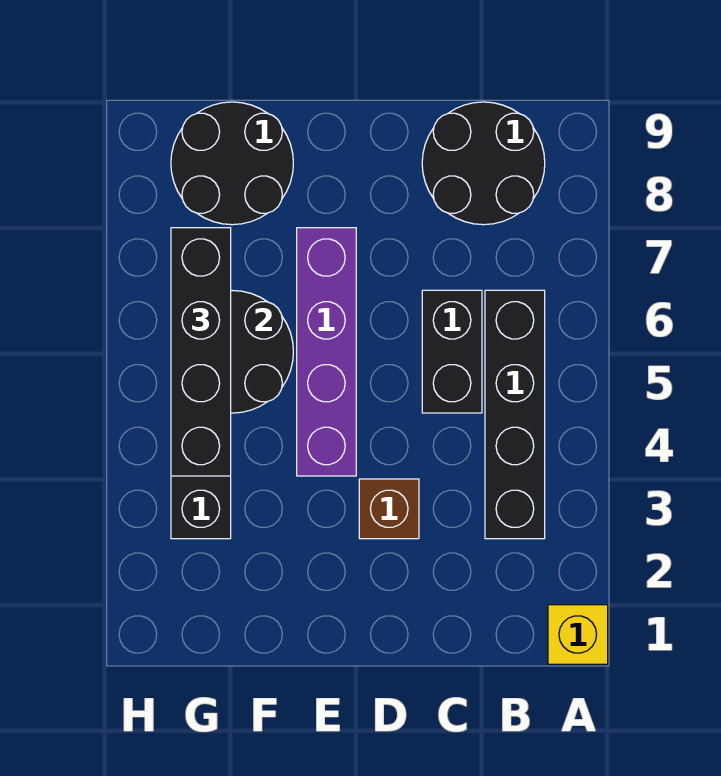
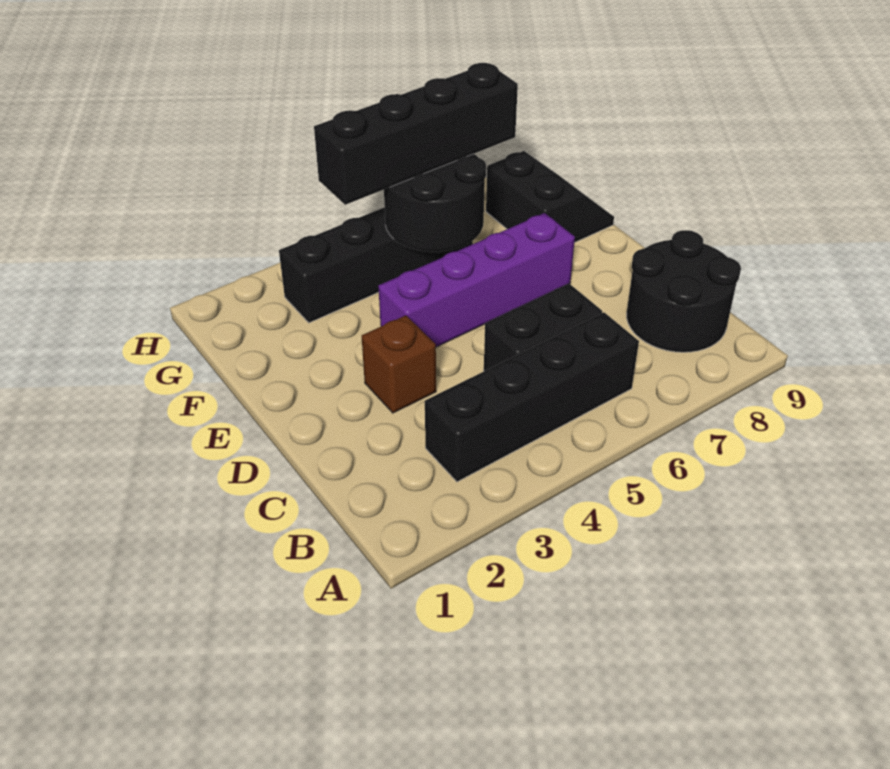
yellow 1x1 brick [548,605,608,664] -> none
black 2x2 round brick [171,102,293,225] -> black 2x2 slope [486,151,614,243]

